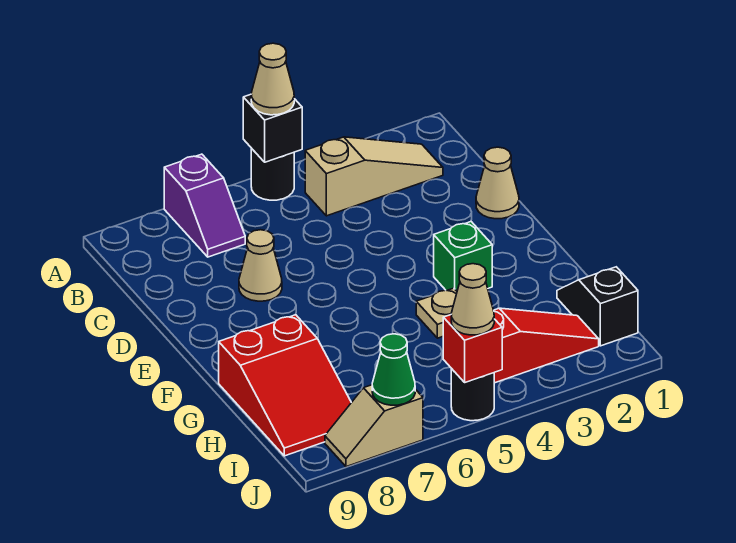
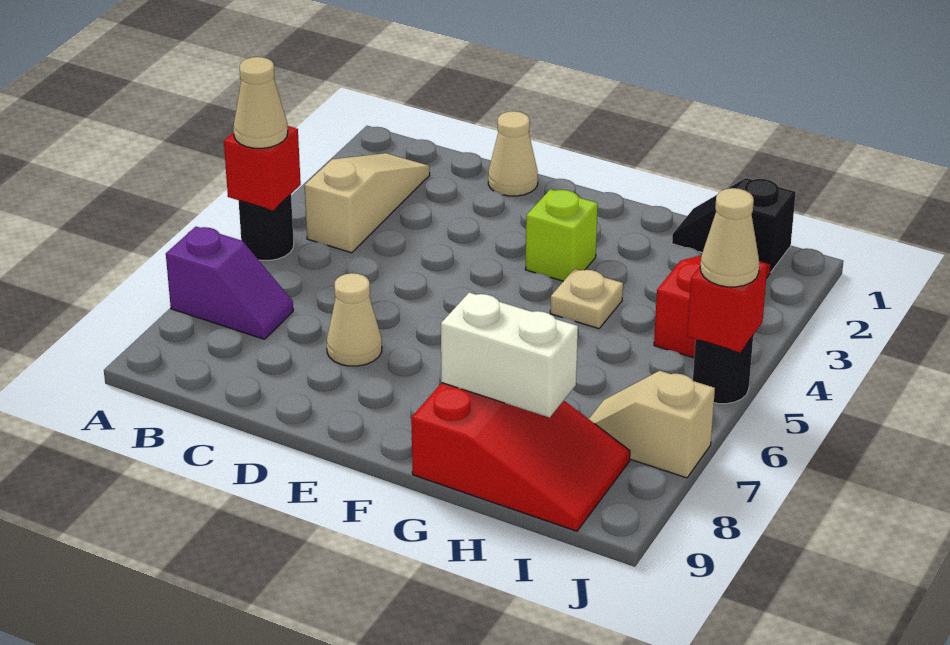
black 1x1 brick [243,94,302,162] -> red 1x1 brick [224,126,301,211]
green 1x1 brick [434,222,492,291] -> lime 1x1 brick [525,189,598,281]
none -> white 1x2 brick [441,293,578,418]
tan 1x2 slope [325,385,423,467] -> tan 1x2 slope turned to [589,371,715,478]
green 1x1 cone [372,334,415,405] -> none

